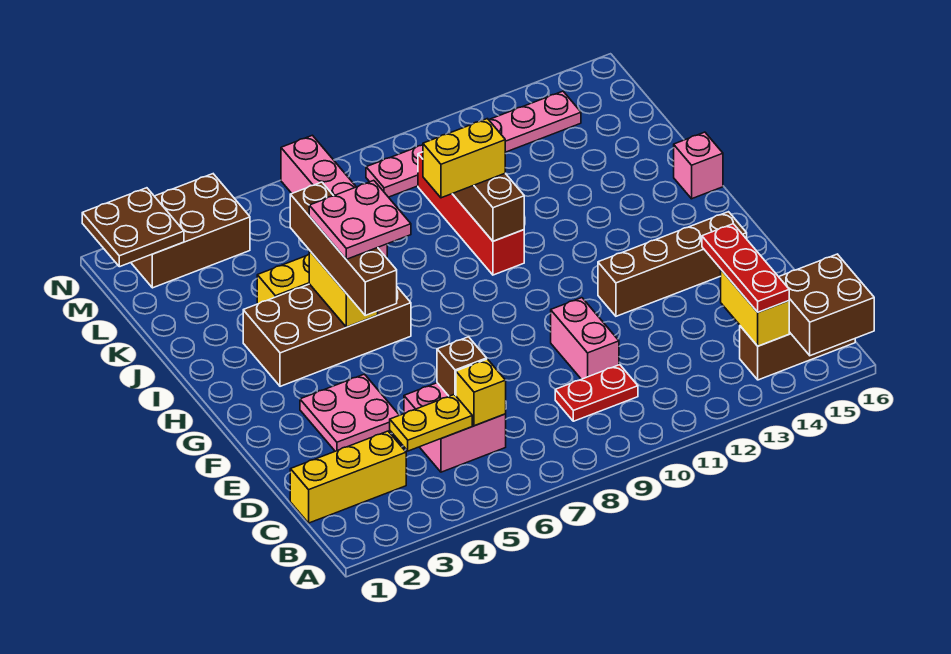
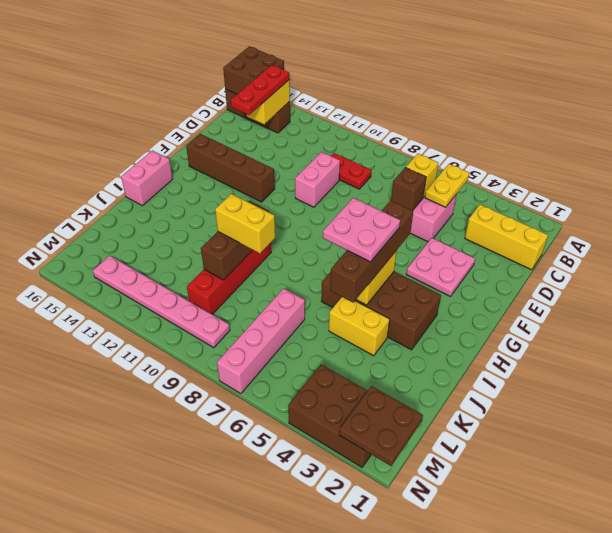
yellow 1x2 plate [390,394,472,451] -> yellow 1x2 plate turned to [425,164,469,207]
pink 1x1 brick [674,132,723,199] -> pink 1x2 brick [121,150,173,206]

